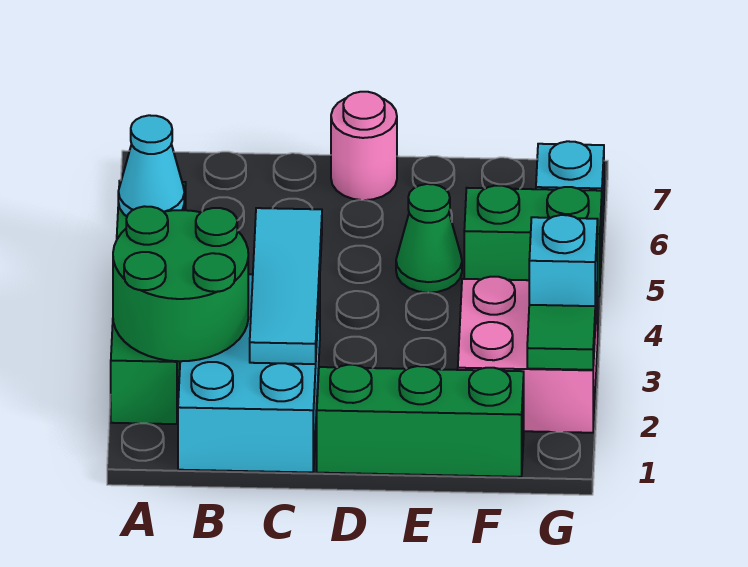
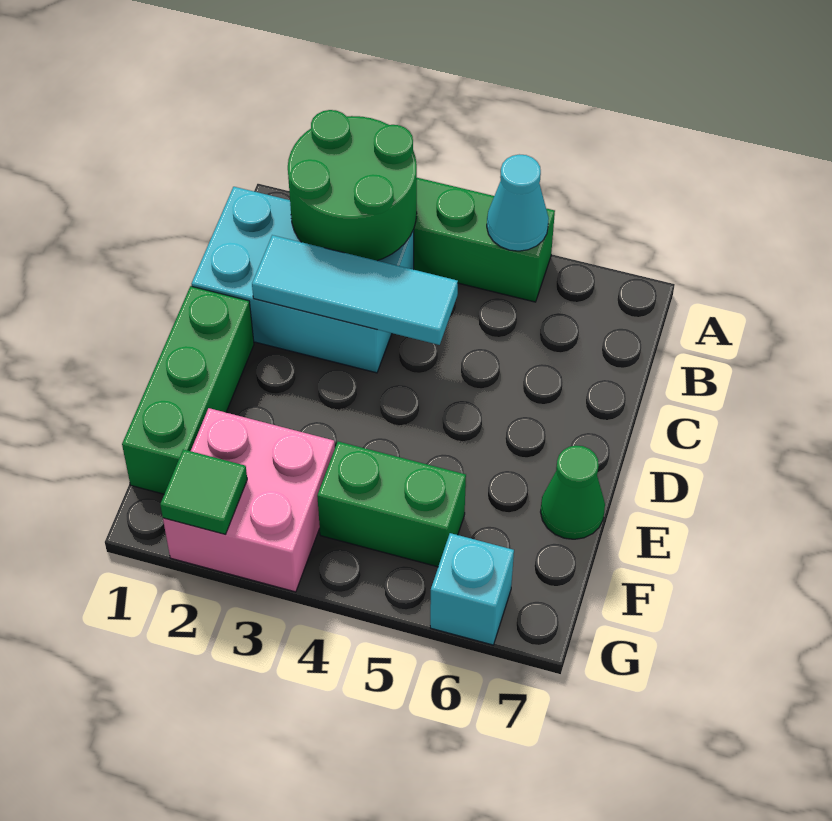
pink 1x1 round brick [331,92,397,200] -> none
green 1x1 cone [396,184,462,293] -> green 1x1 cone moved to [541,446,605,539]
green 1x2 brick [464,186,602,296] -> green 1x2 brick turned to [317,442,466,567]
cyan 1x1 brick [529,215,598,323] -> none

